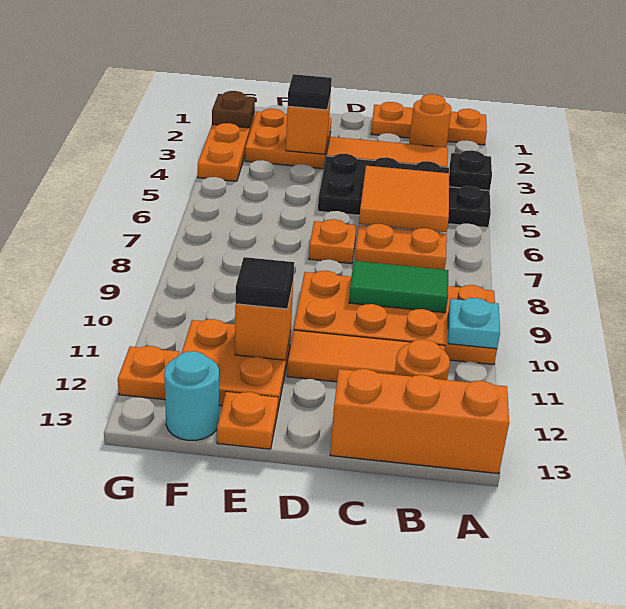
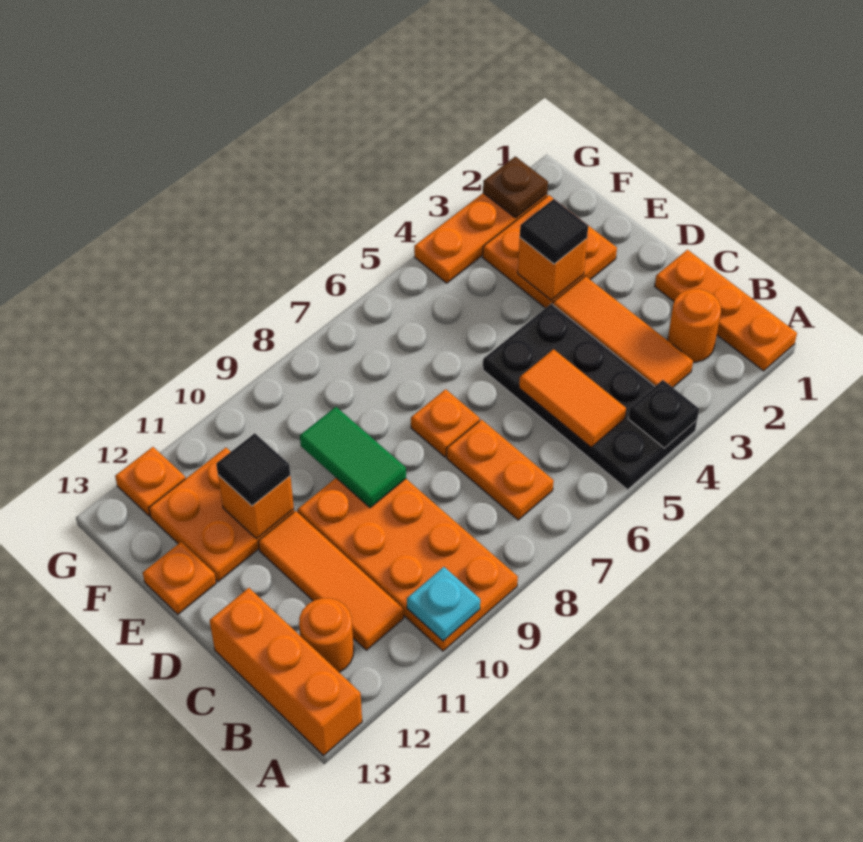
orange 2x2 tile [359,166,449,232] -> orange 1x2 tile [519,349,626,447]
green 1x2 tile [349,261,448,313] -> green 1x2 tile moved to [300,407,406,508]
cyan 1x1 round brick [164,351,219,440] -> none

